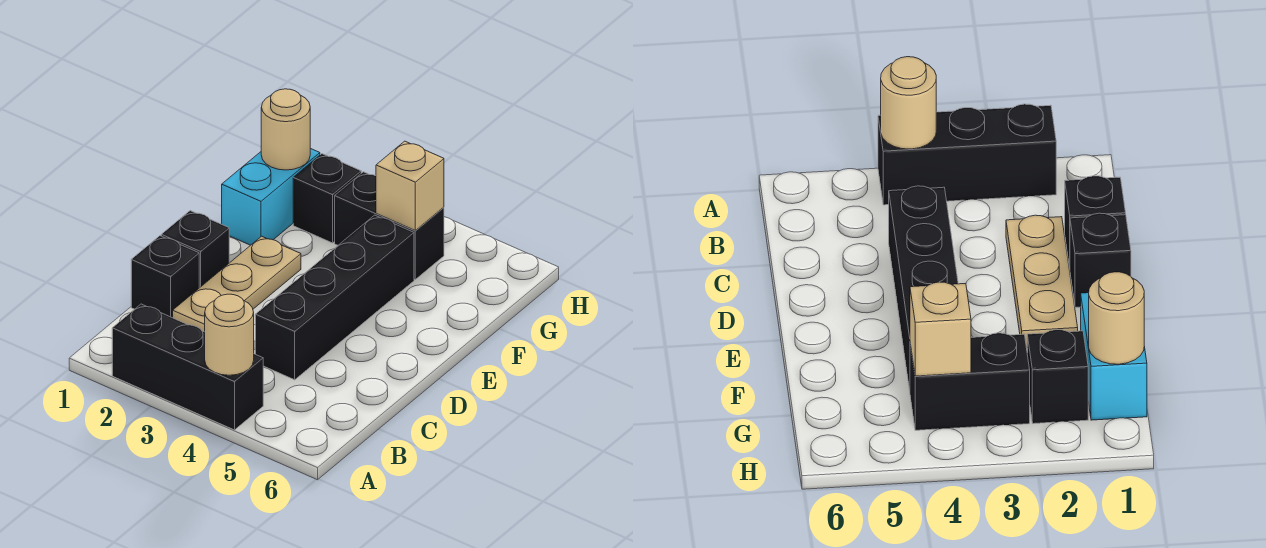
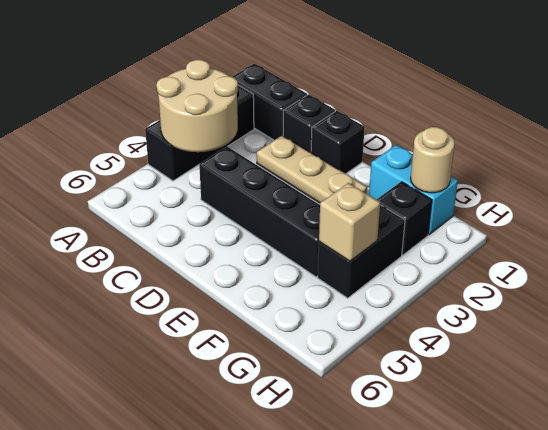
none -> black 1x2 brick [233,64,307,140]
tan 1x1 round brick [205,294,254,375] -> tan 2x2 round brick [157,60,238,152]

